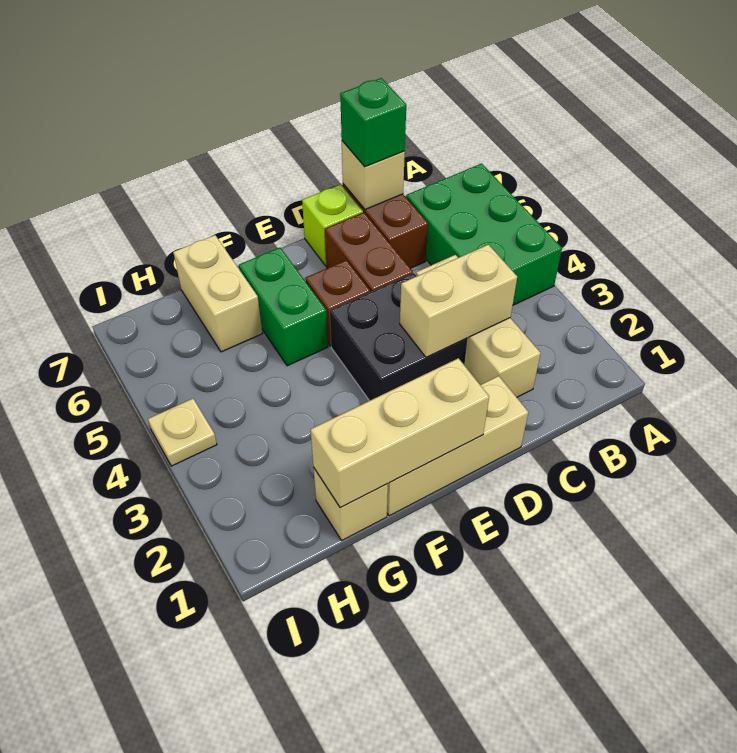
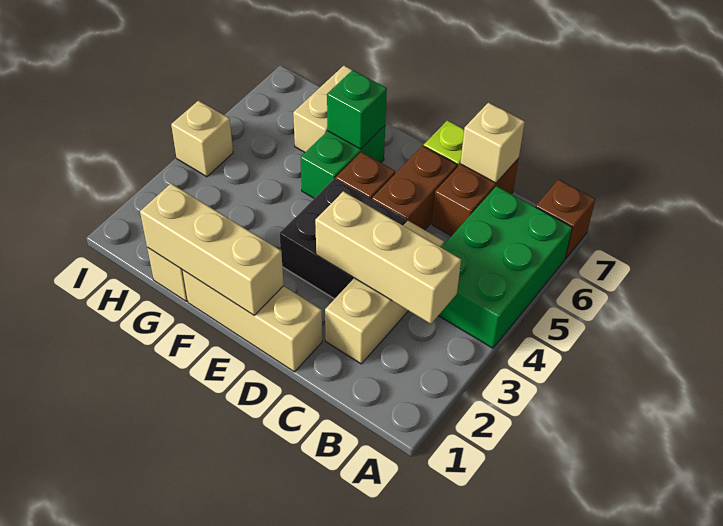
none -> brown 1x1 brick [536,180,595,259]
tan 1x2 brick [400,245,517,357] -> tan 1x3 brick [315,191,461,324]
green 1x1 brick [340,78,406,167] -> green 1x1 brick moved to [327,70,387,149]
tan 1x1 plate [148,399,217,466] -> tan 1x1 brick [171,101,233,177]

